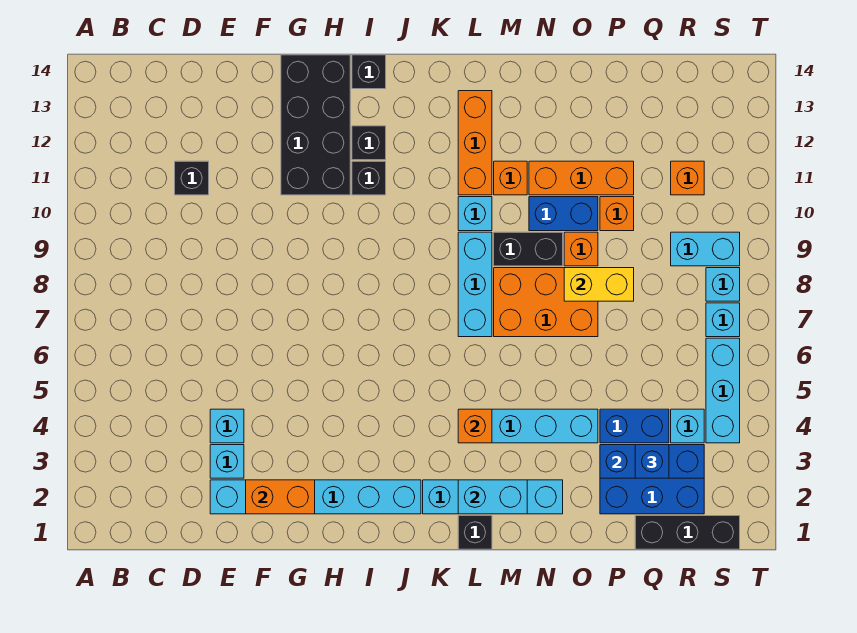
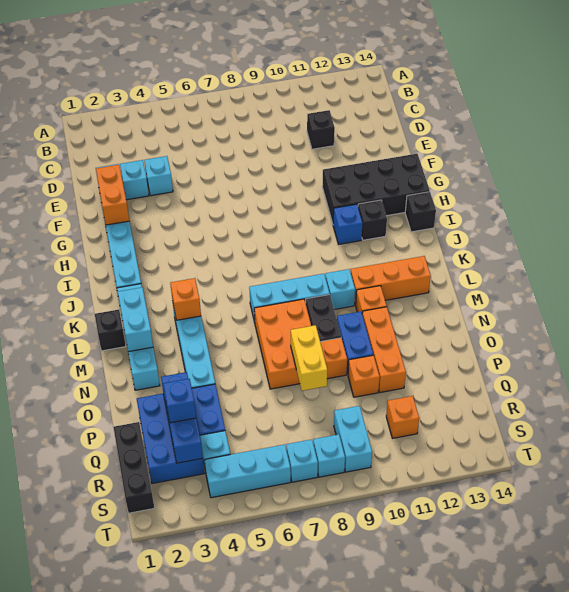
black 1x1 brick [352,161,386,195] -> blue 1x1 brick [333,204,362,244]

